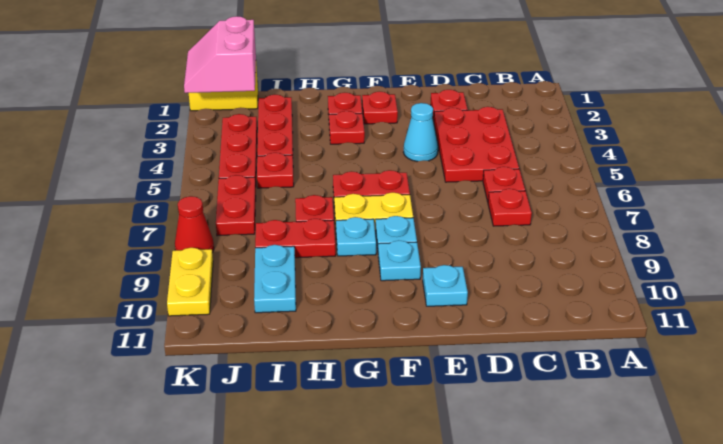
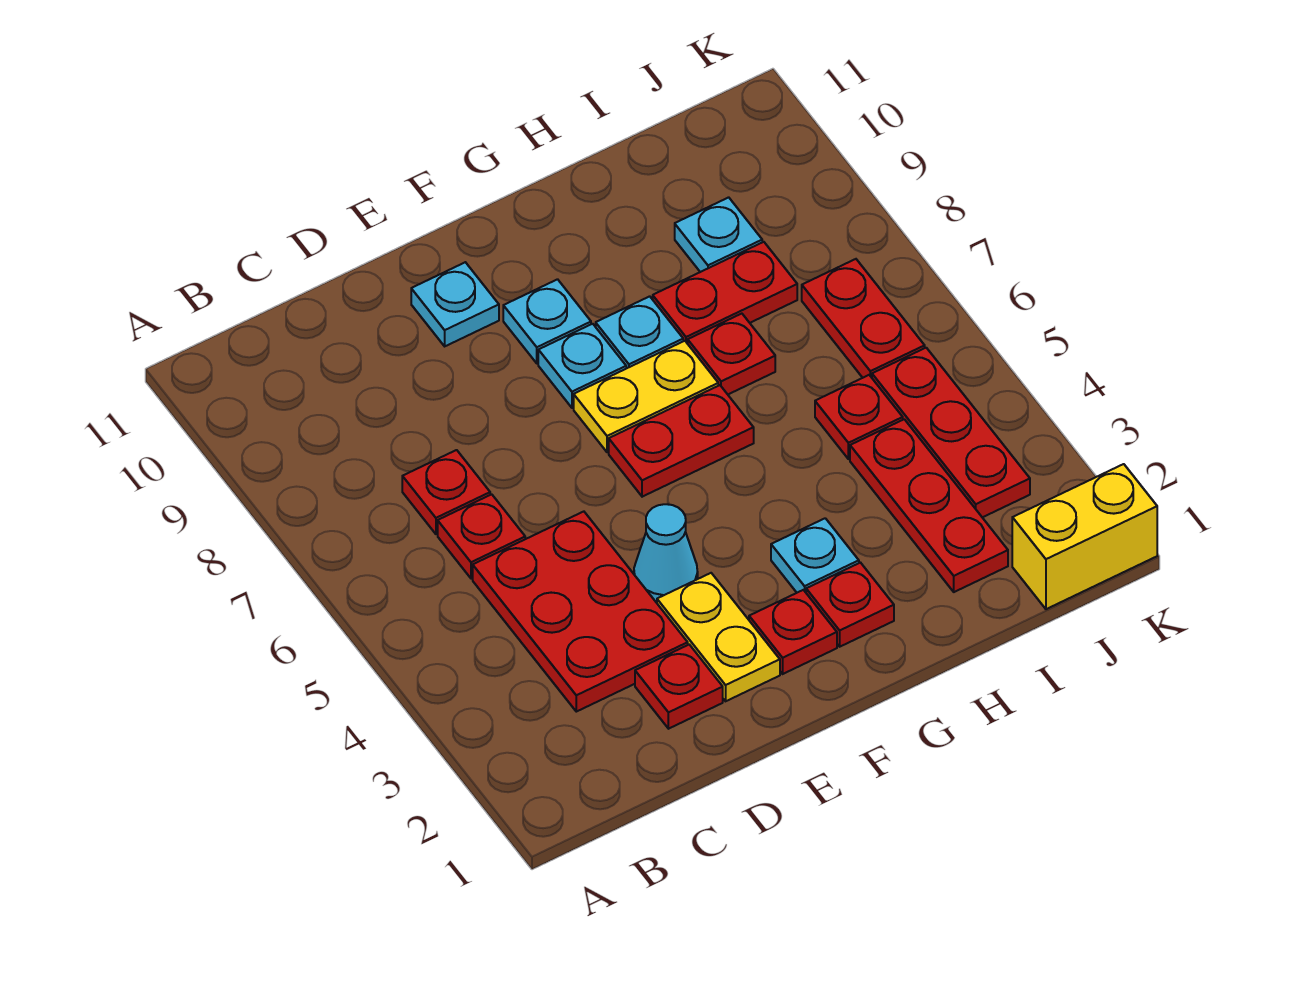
red 1x1 plate [329,111,365,144] -> cyan 1x1 plate [771,518,859,593]
cyan 1x2 plate [254,245,296,313] -> cyan 1x1 plate [675,197,762,272]
pink 2x2 slope [184,16,256,93] -> none
red 1x1 cone [175,196,214,253] -> none
yellow 1x2 plate [167,248,213,316] -> yellow 1x2 plate moved to [657,573,780,701]

